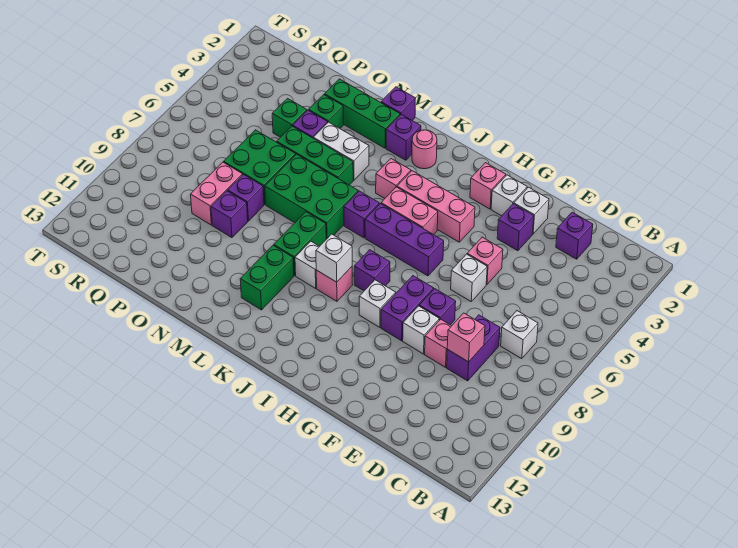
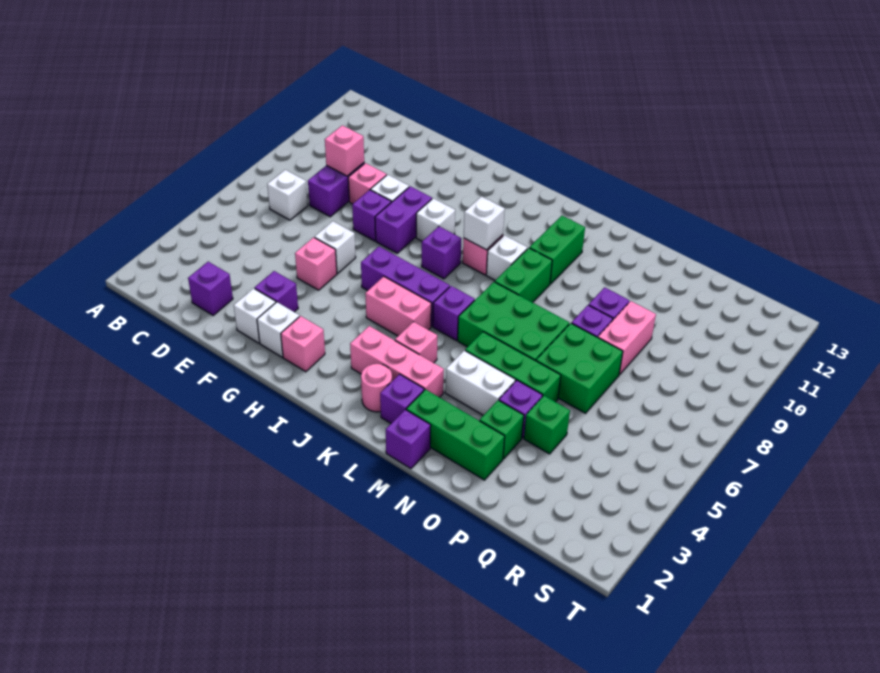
pink 1x3 brick [397,171,475,242] -> pink 1x3 brick moved to [350,326,444,397]

